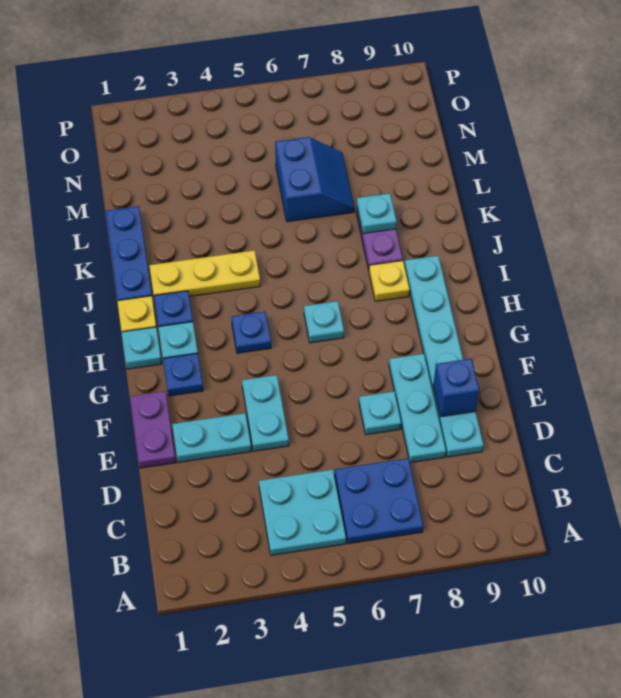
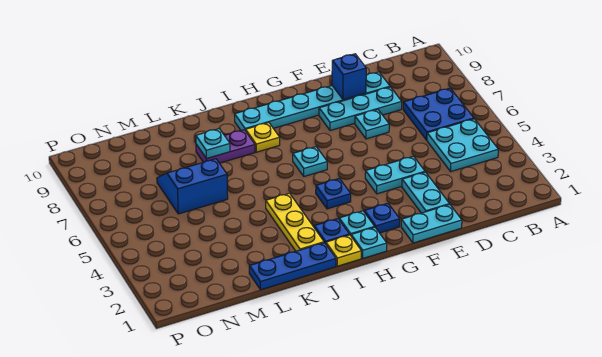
purple 1x2 plate [130,391,176,468] -> cyan 1x2 plate [401,205,462,243]

